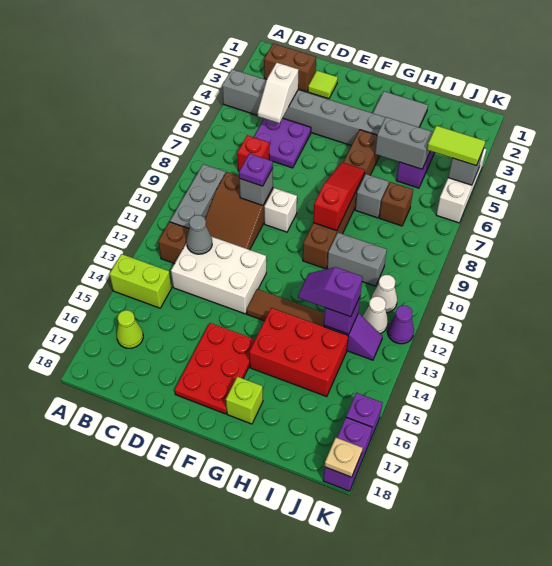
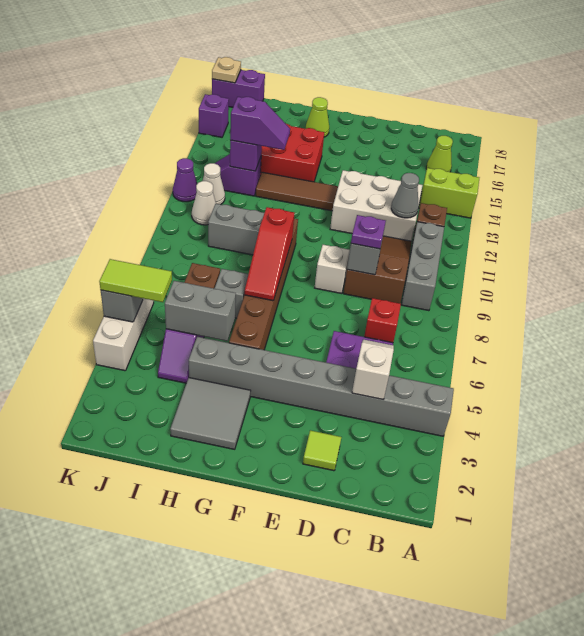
brown 1x2 brick [264,44,316,92] -> none
red 2x3 plate [175,323,255,414] -> none
lime 1x1 brick [226,376,263,424] -> lime 1x1 cone [306,97,329,137]
purple 1x2 brick [323,417,372,491] -> purple 1x2 brick turned to [212,70,265,107]

